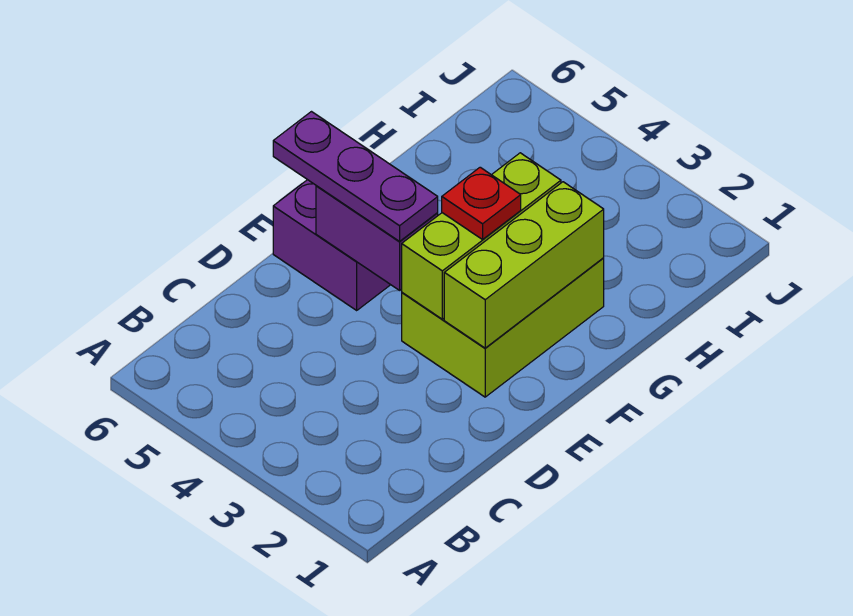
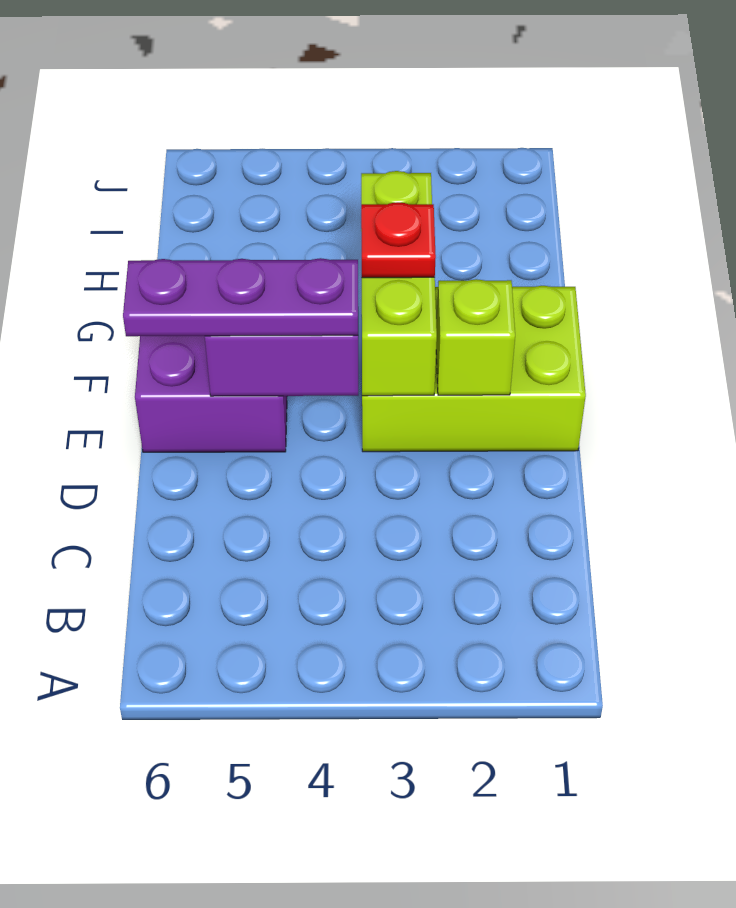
lime 2x3 brick [402,258,604,397] -> lime 2x3 brick turned to [362,286,586,452]
lime 1x3 brick [444,182,604,348] -> lime 1x1 brick [436,279,515,395]

